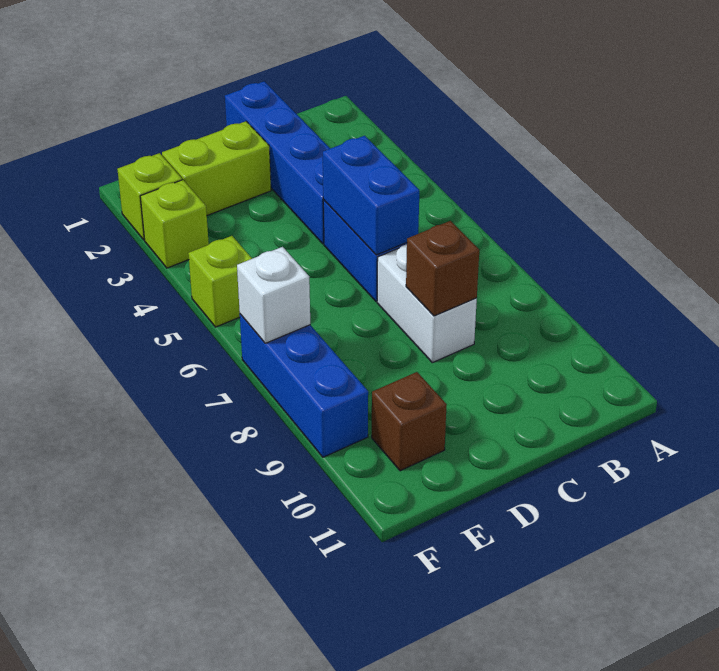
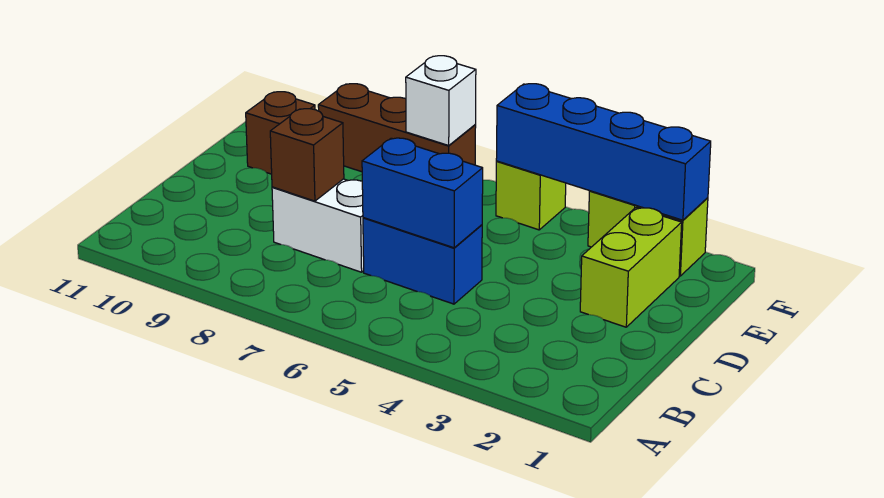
blue 1x4 brick [225,81,330,244] -> blue 1x4 brick moved to [496,84,711,220]
blue 1x3 brick [240,314,368,457] -> brown 1x3 brick [318,84,476,172]

